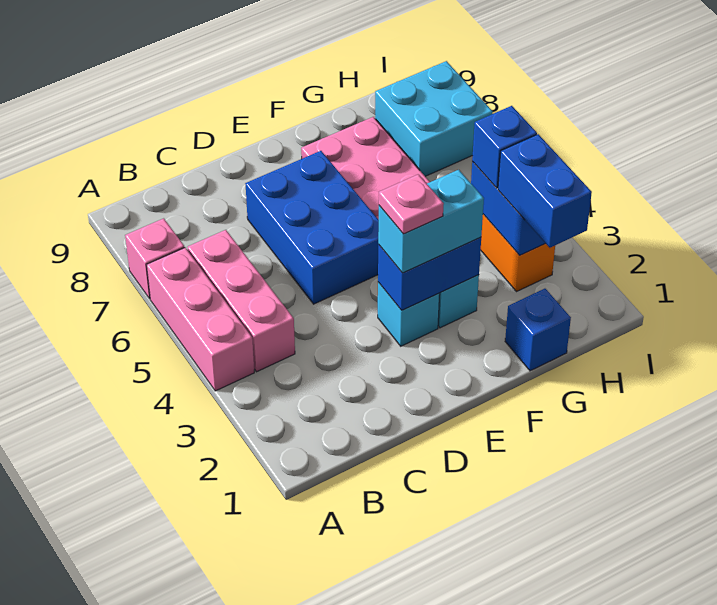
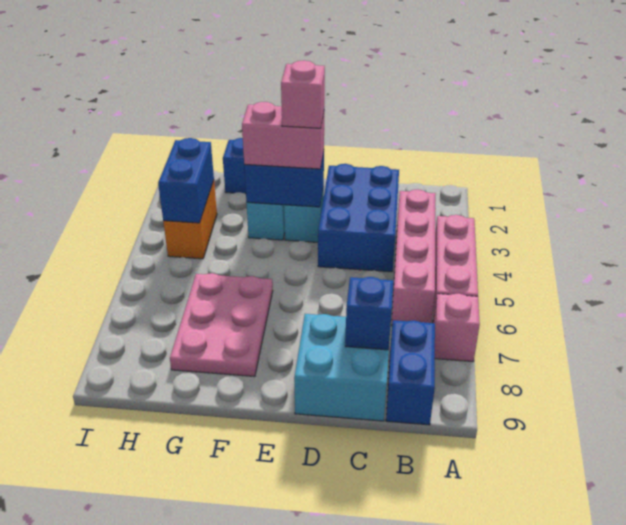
pink 1x3 brick [188,230,295,372] -> pink 1x4 brick [392,189,436,323]
blue 2x3 brick [245,151,379,304] -> blue 2x3 brick moved to [318,164,399,272]
cyan 1x2 brick [378,170,484,273] -> pink 1x2 brick [242,102,324,169]
pink 1x1 plate [379,174,444,234] -> pink 1x1 brick [281,60,325,128]
blue 1x2 brick [498,134,592,248] -> blue 1x2 brick moved to [386,320,435,425]
blue 1x1 brick [472,106,537,188] -> blue 1x1 brick moved to [345,277,393,350]
cyan 2x2 brick [375,61,493,176] -> cyan 2x2 brick moved to [294,314,389,421]

